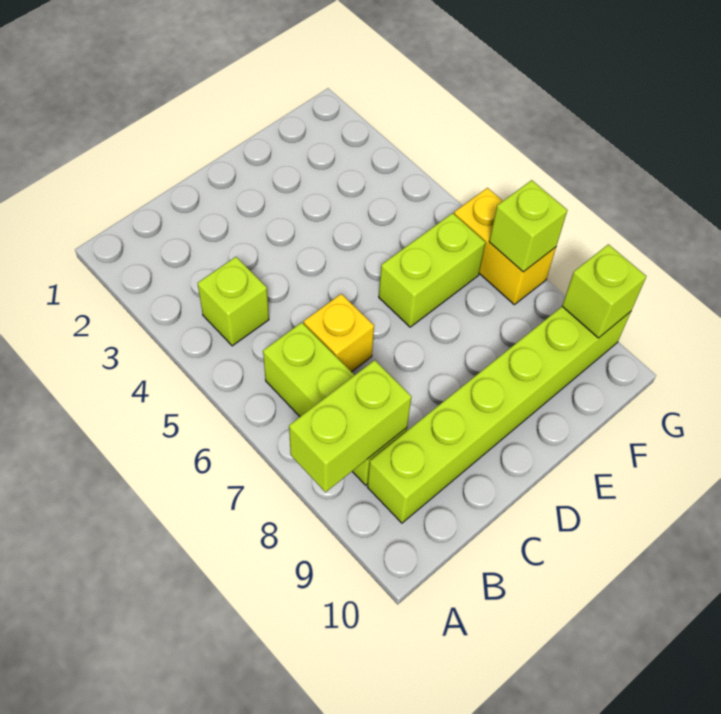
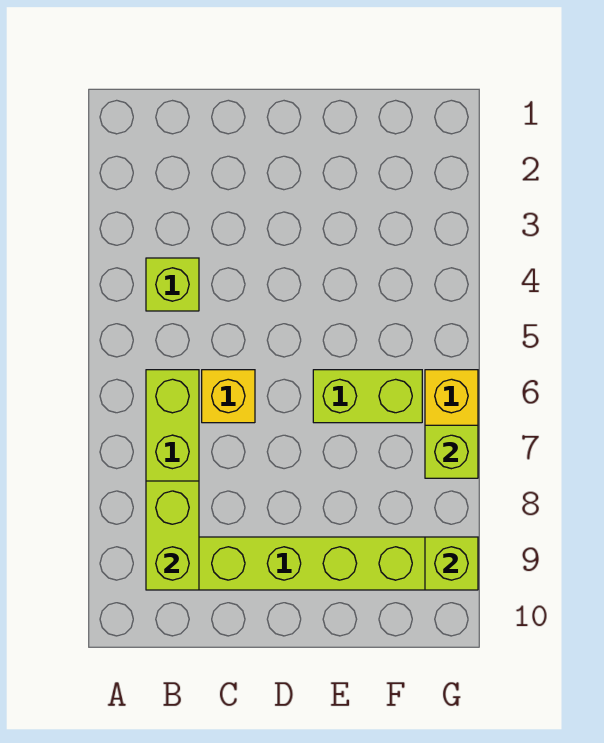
lime 1x2 brick [289,360,411,492] -> lime 1x2 brick turned to [146,481,199,590]

